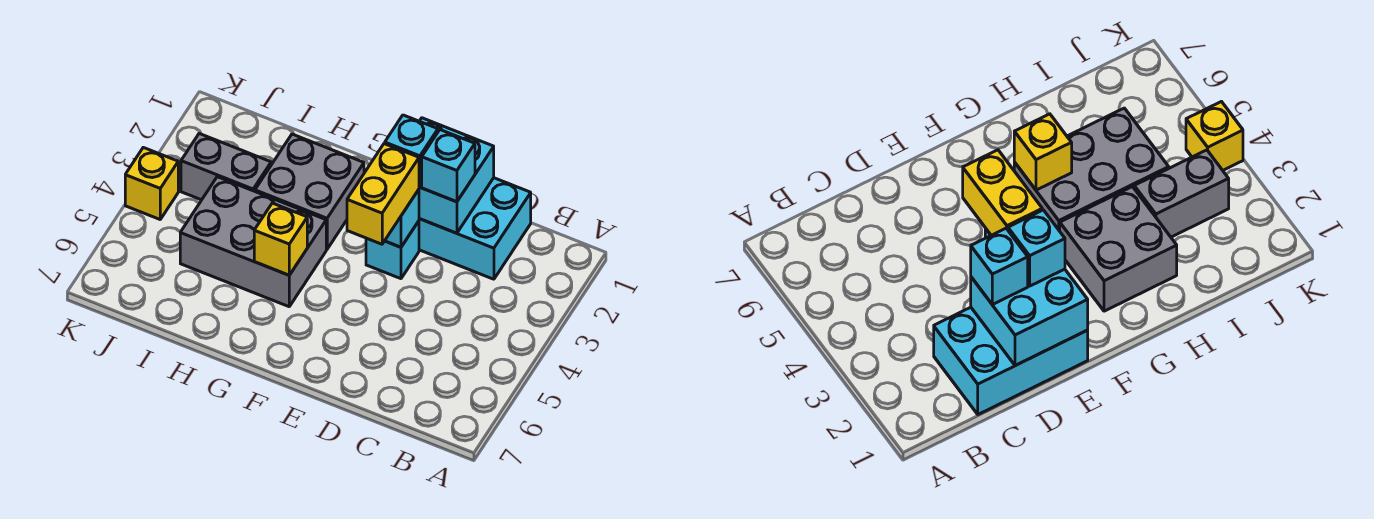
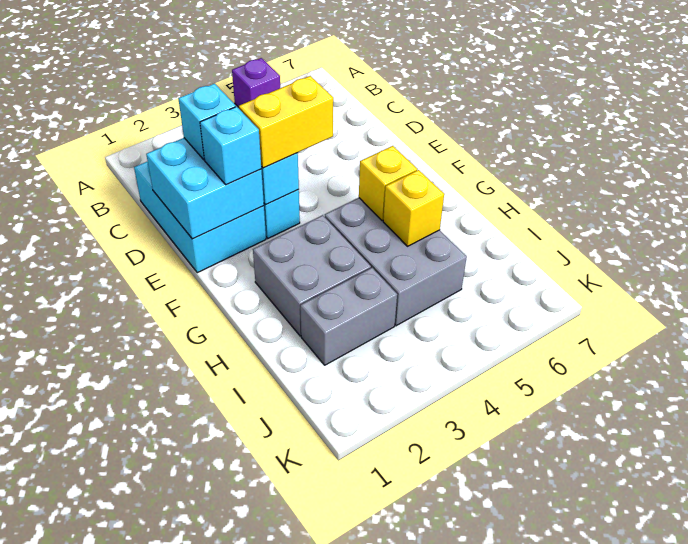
none -> purple 1x1 brick [232,58,280,107]
grey 1x2 brick [181,134,271,200] -> grey 1x2 brick turned to [300,268,397,365]
yellow 1x1 brick [125,148,178,219] -> yellow 1x1 brick moved to [383,170,444,246]

